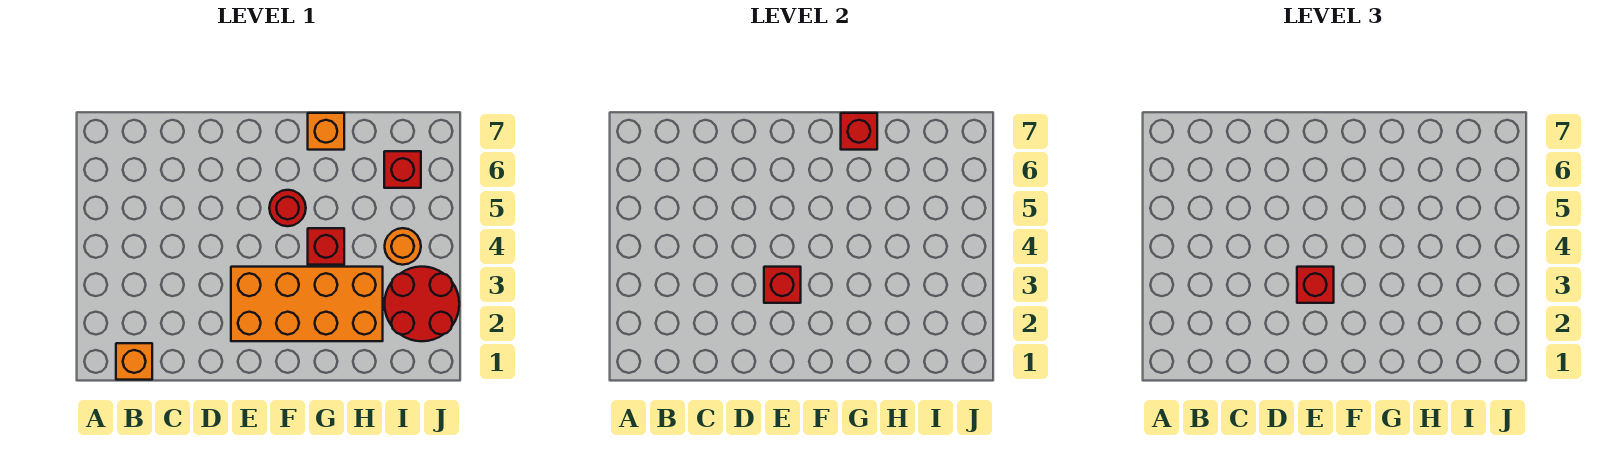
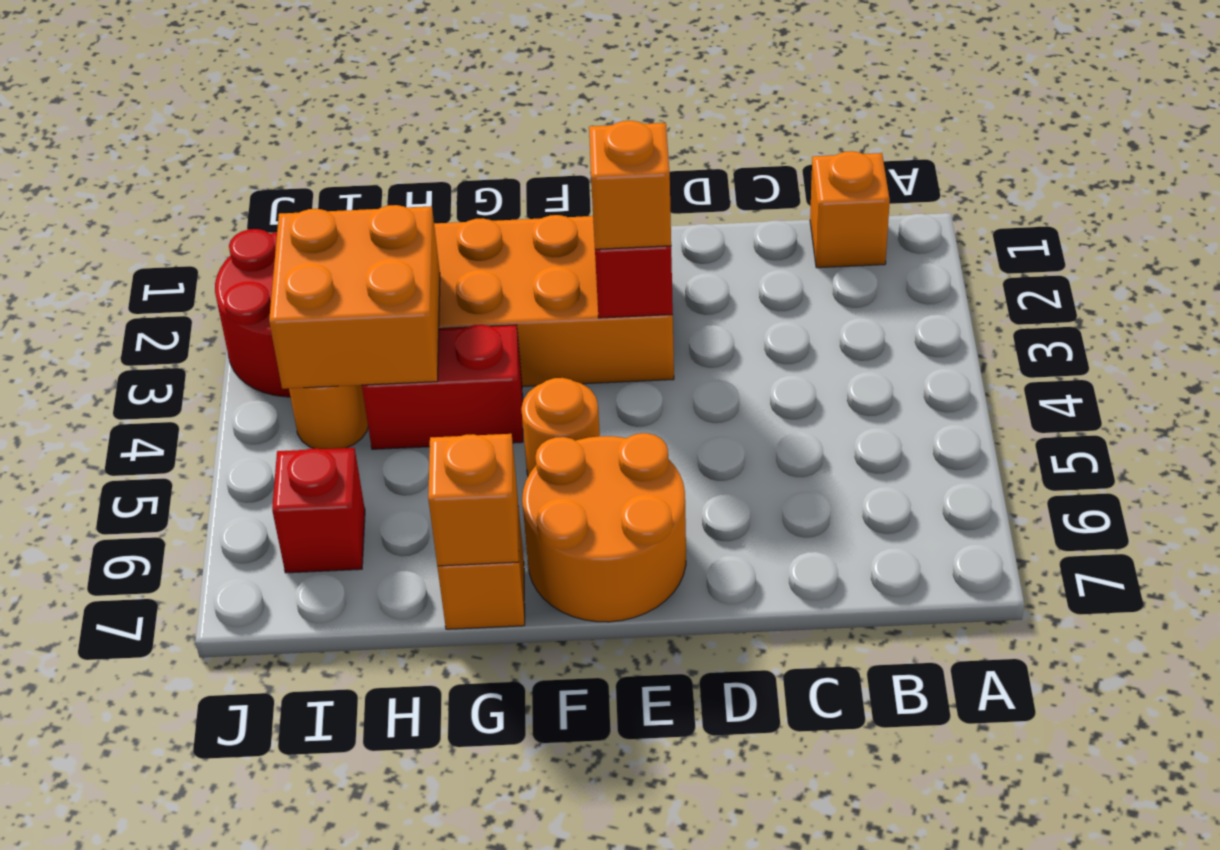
red 1x1 brick [1297,267,1334,303] -> orange 1x1 brick [589,121,671,249]
none -> orange 2x2 round brick [522,433,686,622]
red 1x1 round brick [269,190,306,226] -> orange 1x1 round brick [521,378,600,476]
red 1x1 brick [308,228,344,265] -> red 1x2 brick [362,325,523,449]
red 1x1 brick [841,113,877,150] -> orange 1x1 brick [428,434,519,566]
none -> orange 2x2 brick [269,205,440,389]

